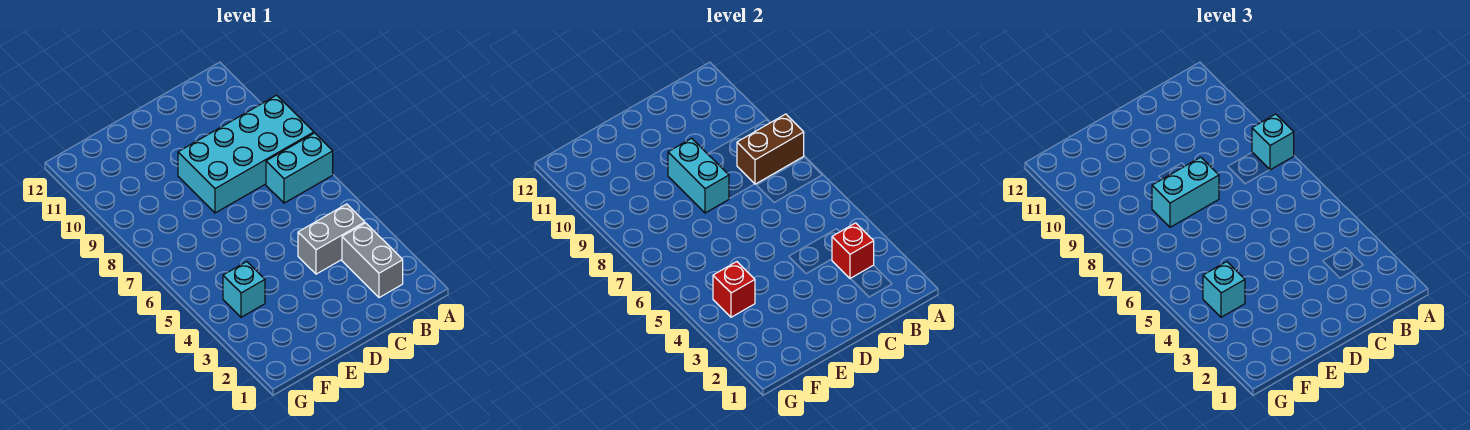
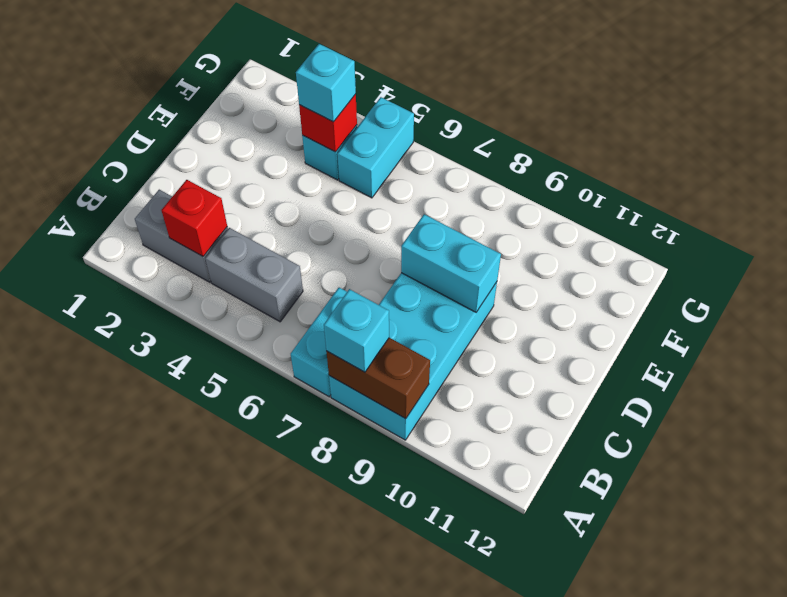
brown 1x2 brick [737,114,804,184] -> brown 1x2 brick turned to [326,338,430,419]
grey 1x2 brick [298,204,365,274] -> grey 1x2 brick turned to [205,228,303,322]
cyan 1x2 brick [1152,157,1219,227] -> cyan 1x2 brick moved to [337,97,414,198]

